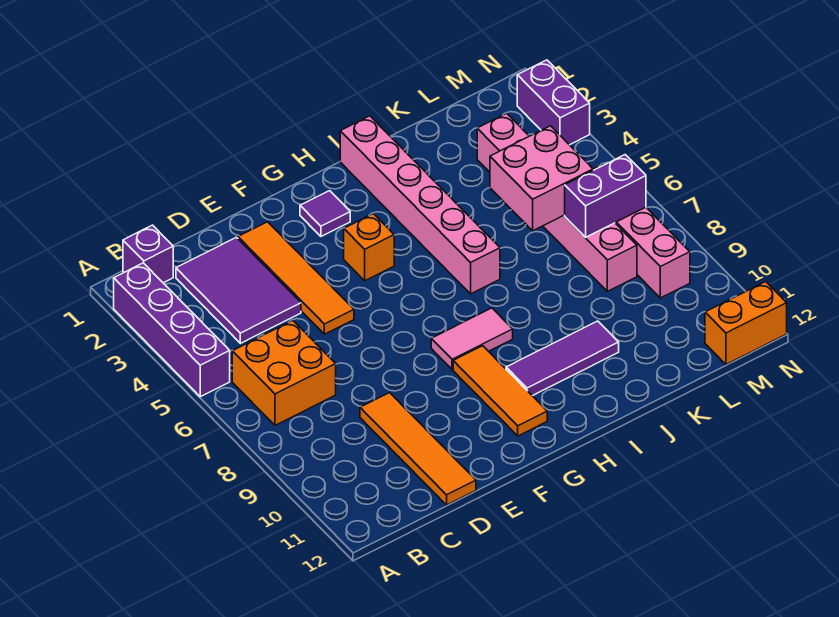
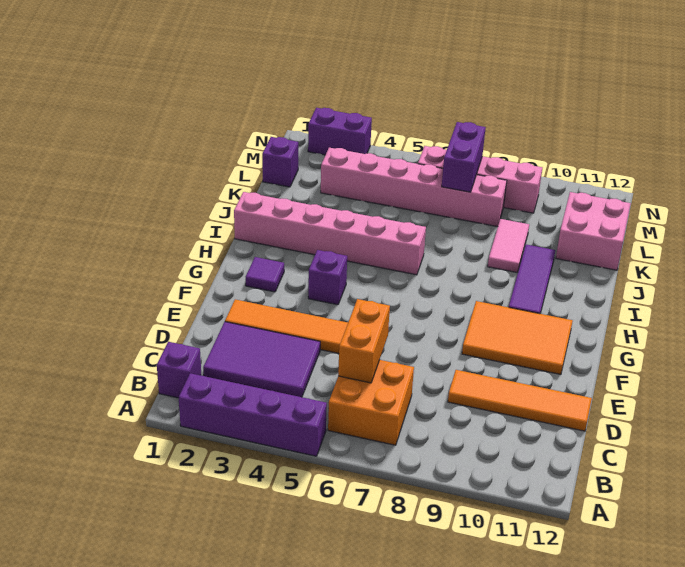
orange 1x1 brick [344,214,394,281] -> purple 1x1 brick [308,250,347,305]
pink 1x2 tile [431,308,513,370] -> pink 1x2 tile moved to [488,219,529,272]
orange 1x3 tile [453,346,547,436] -> orange 2x3 tile [462,301,573,374]
pink 2x2 brick [490,126,593,231] -> pink 2x2 brick moved to [556,192,631,270]
none -> purple 1x1 brick [262,137,298,187]
orange 1x2 brick [705,282,787,364] -> orange 1x2 brick moved to [338,299,390,383]

